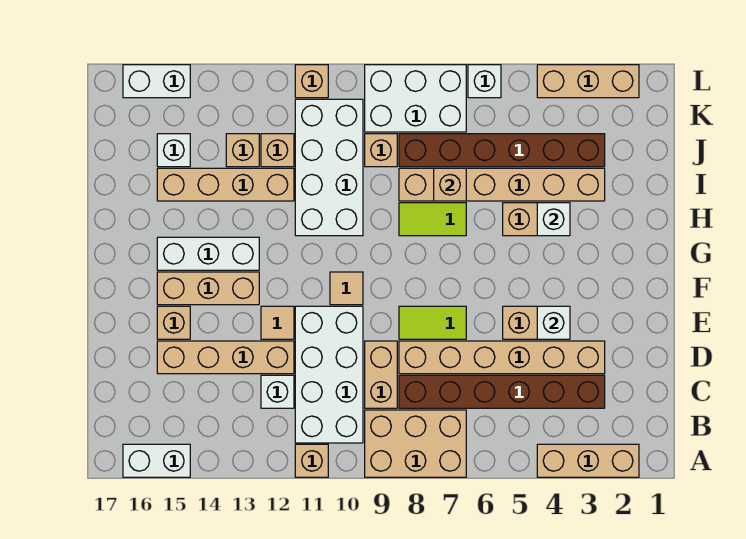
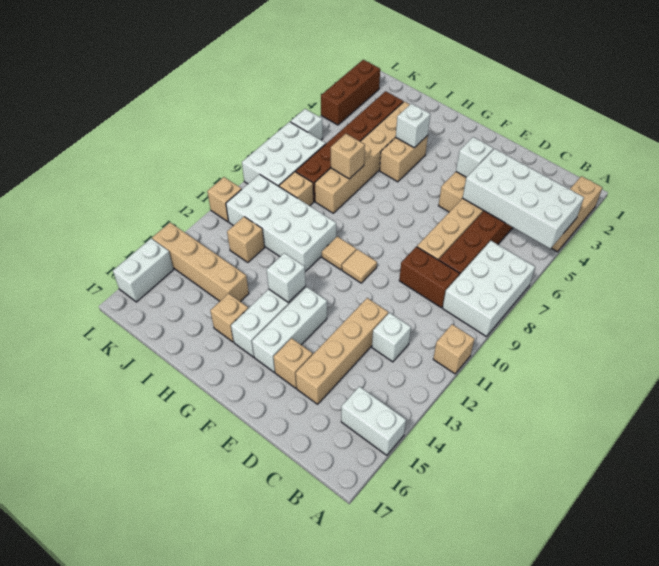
tan 2x3 brick [365,410,466,477] -> white 2x3 brick [442,241,535,337]
white 1x2 brick [123,444,190,477] -> white 1x2 brick turned to [341,386,406,455]
white 2x4 brick [295,306,363,443] -> white 2x4 brick moved to [463,149,584,249]
tan 1x2 brick [365,341,397,408] -> brown 1x2 brick [399,247,459,307]
lime 1x2 tile [399,306,466,339] -> none
tan 1x1 tile [261,306,294,339] -> tan 1x1 tile moved to [322,236,356,270]
tan 1x3 brick [157,272,259,305] -> white 1x3 brick [252,287,327,372]
lime 1x2 tile [399,203,466,236] -> none
tan 1x4 brick [157,168,294,201] -> tan 1x4 brick turned to [152,223,249,302]
tan 1x1 brick [226,134,259,167] -> tan 1x1 brick moved to [210,293,248,342]
white 1x1 brick [157,134,190,167] -> white 1x1 brick moved to [267,253,306,303]
tan 1x3 brick [537,65,639,98] -> brown 1x3 brick [321,60,380,125]

